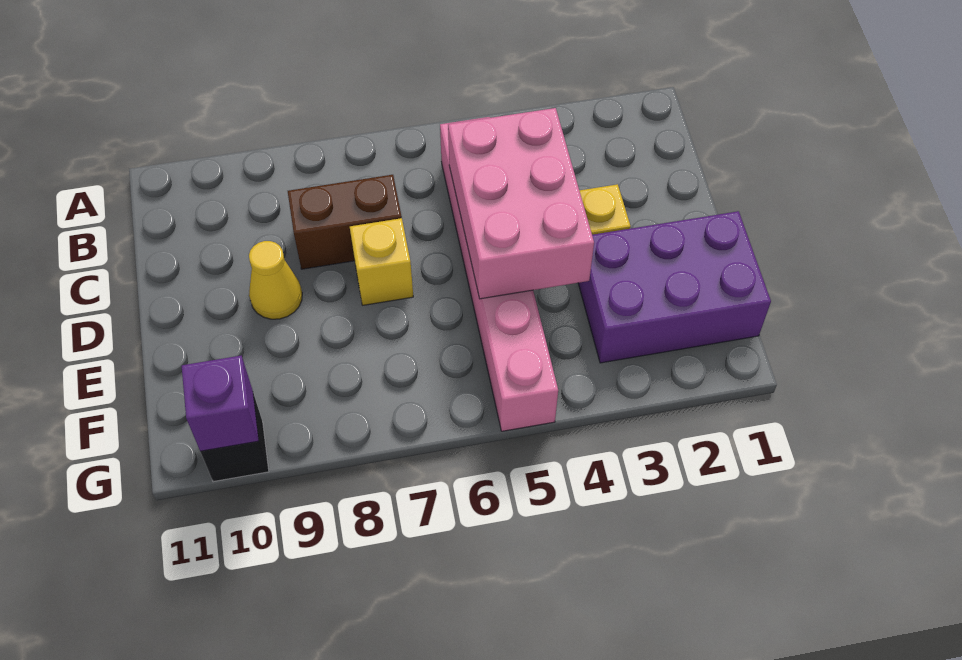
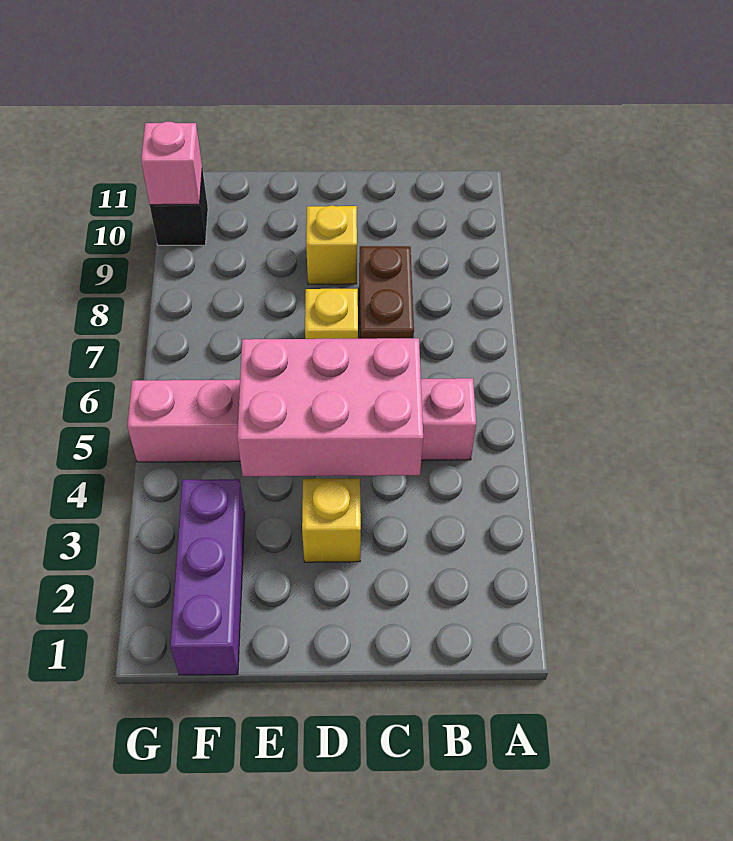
yellow 1x1 cone [249,241,302,319] -> yellow 1x1 brick [306,206,357,284]
purple 2x3 brick [578,211,771,363] -> purple 1x3 brick [170,479,245,675]
purple 1x1 brick [181,356,259,452] -> pink 1x1 brick [141,122,202,205]

